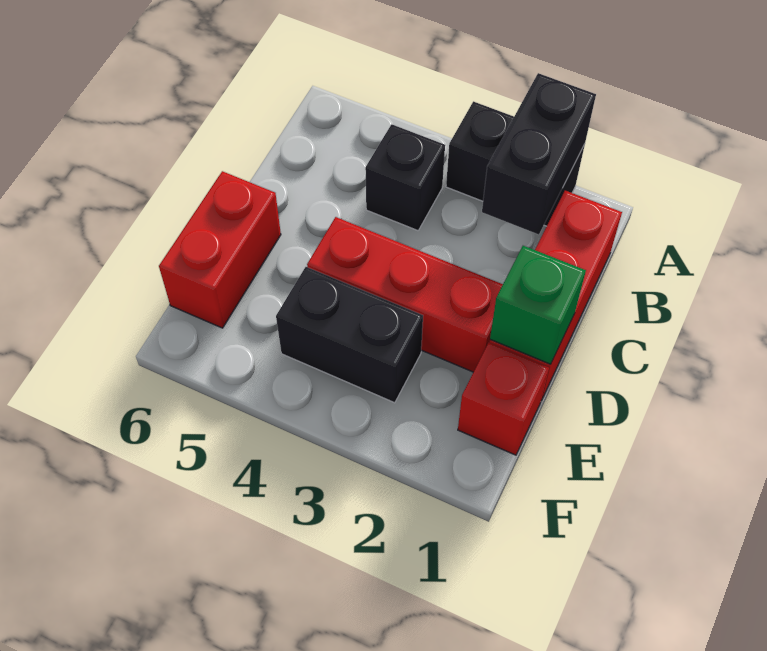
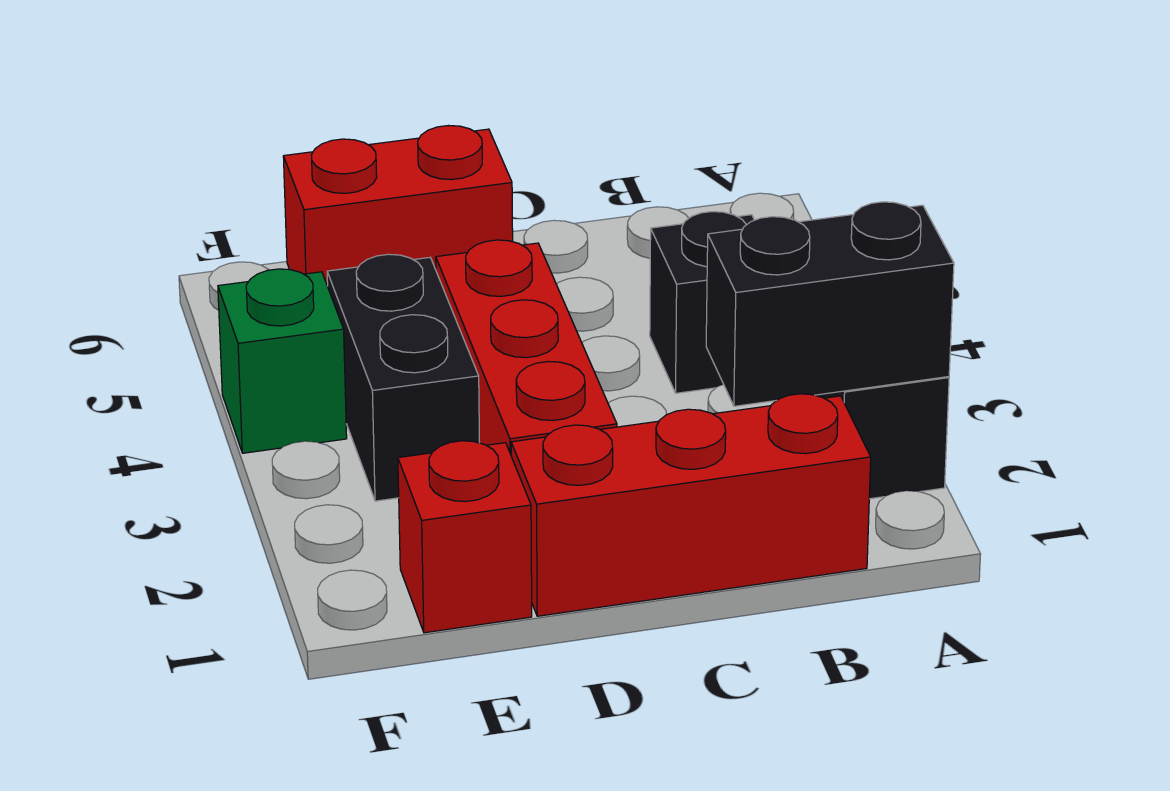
green 1x1 brick [490,246,586,364] -> green 1x1 brick moved to [218,269,347,453]

